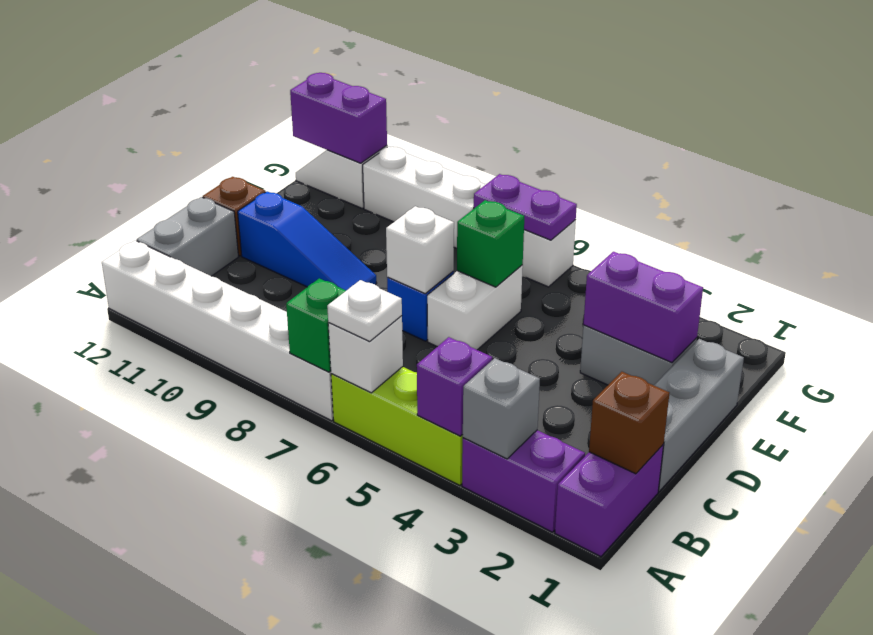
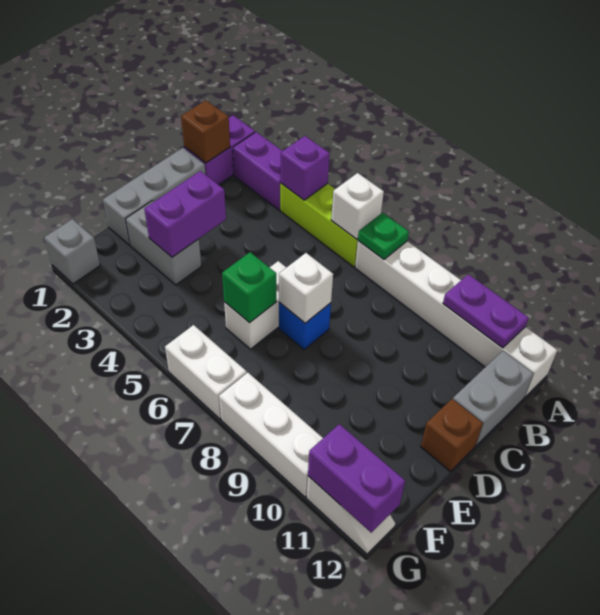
grey 1x1 brick [463,358,540,459] -> grey 1x1 brick moved to [44,219,100,284]
white 1x1 plate [327,280,402,342] -> none
green 1x1 brick [286,278,346,372] -> green 1x1 plate [358,213,409,259]
blue 1x3 slope [238,191,377,291] -> none
purple 1x2 brick [583,252,703,363] -> purple 1x2 brick turned to [144,171,226,257]
purple 1x2 plate [474,174,577,240] -> purple 1x2 plate moved to [443,274,529,348]

